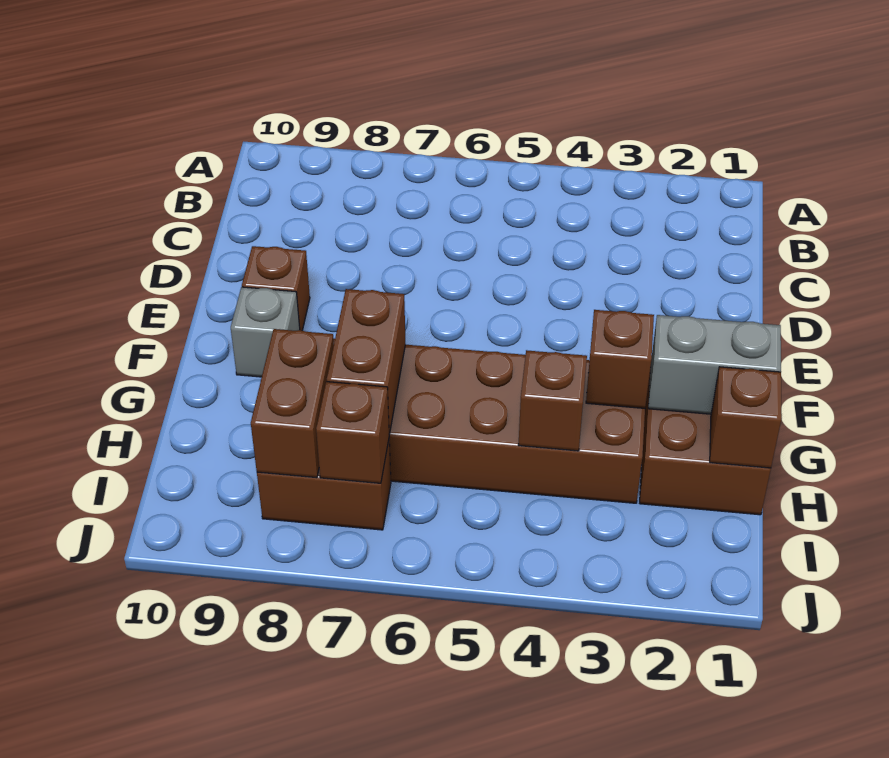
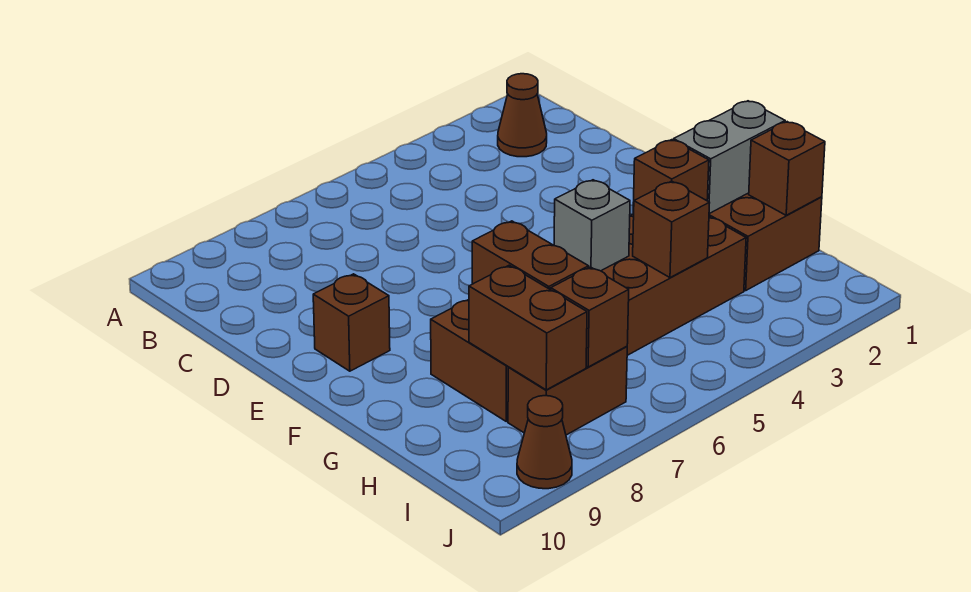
none -> brown 1x1 cone [498,74,547,157]
grey 1x1 brick [231,287,300,377] -> grey 1x1 brick moved to [554,180,630,271]
none -> brown 1x1 cone [517,396,572,489]

